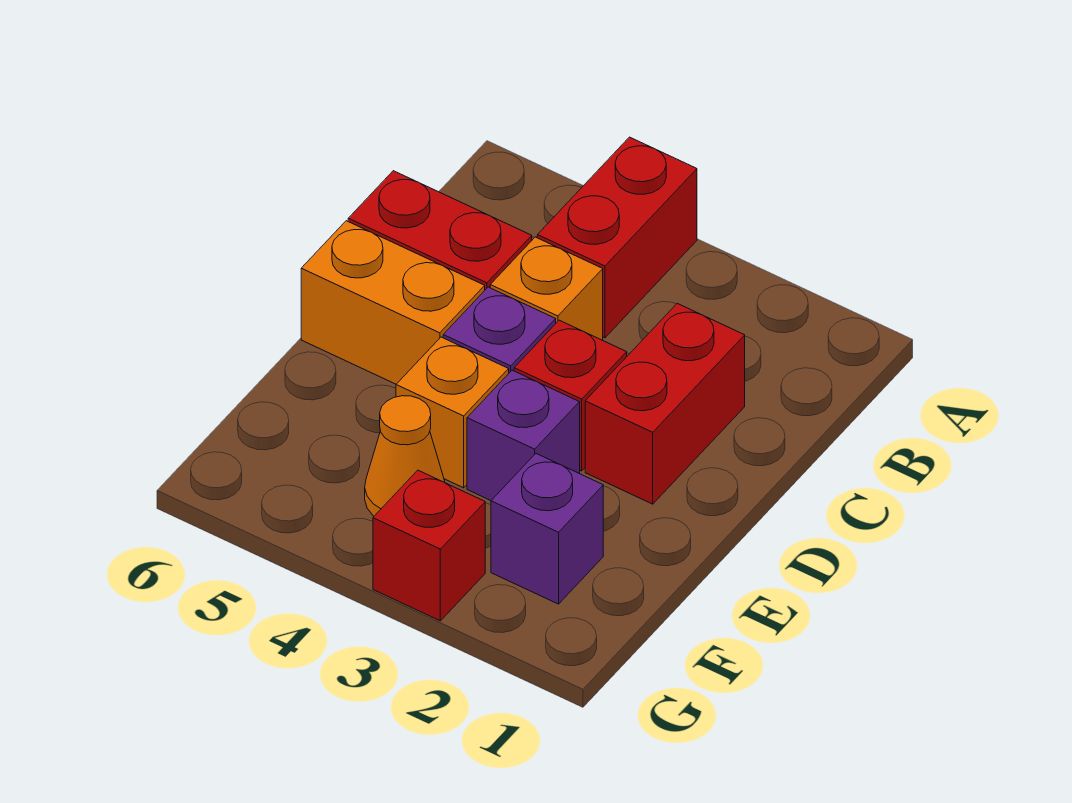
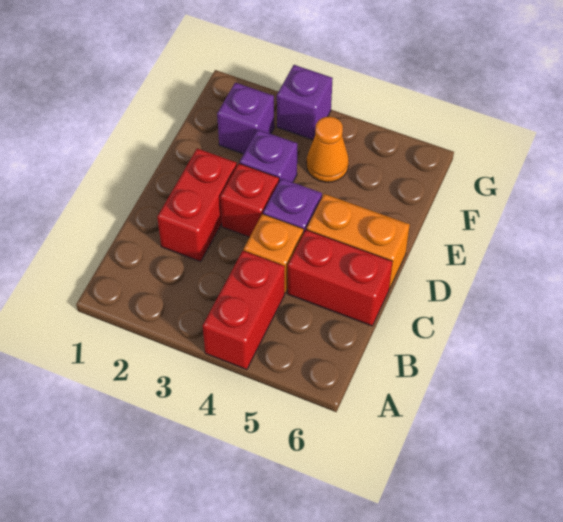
orange 1x1 brick [396,337,509,488] -> none
red 1x1 brick [373,470,485,621] -> purple 1x1 brick [277,65,333,140]

